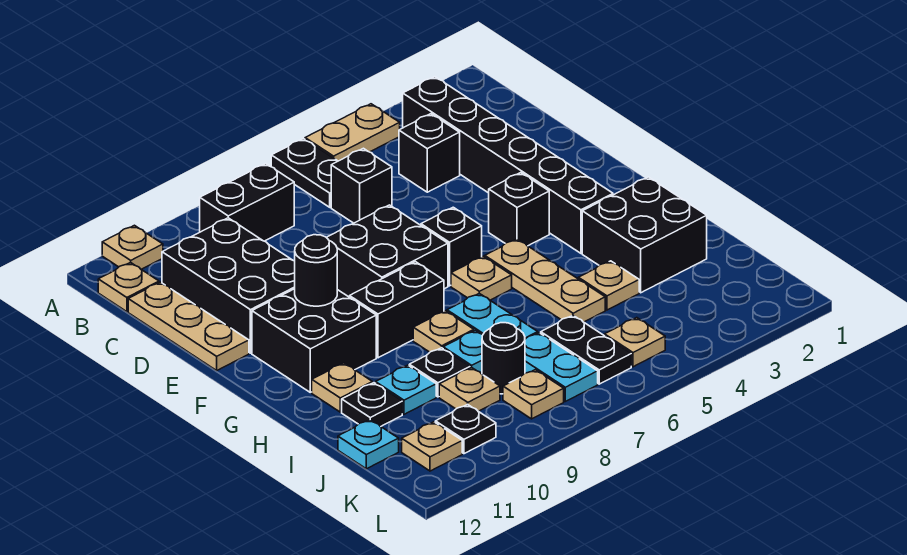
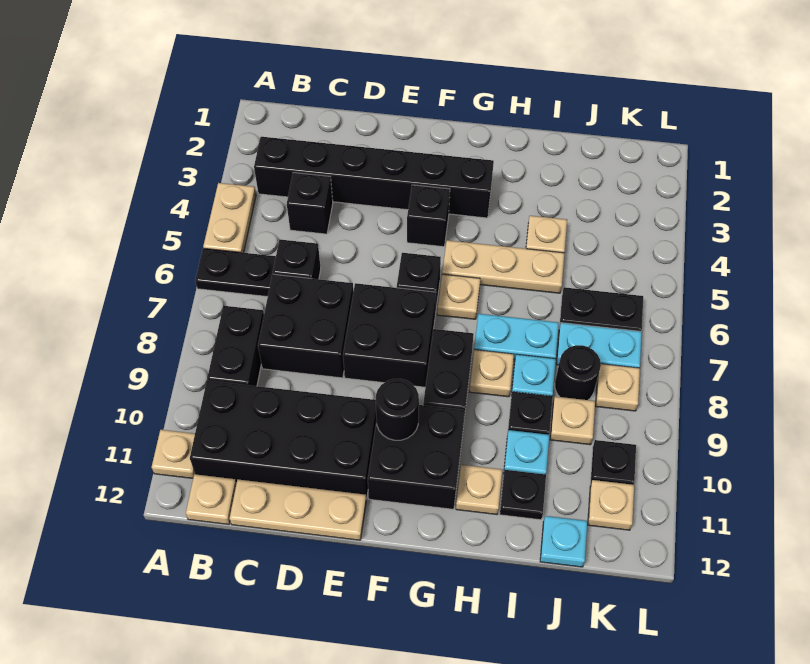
black 2x3 brick [162,218,295,353] -> black 2x4 brick [190,381,377,499]
black 2x2 brick [582,177,707,293] -> black 2x2 brick moved to [258,274,353,378]
tan 1x1 plate [605,318,665,367] -> none

